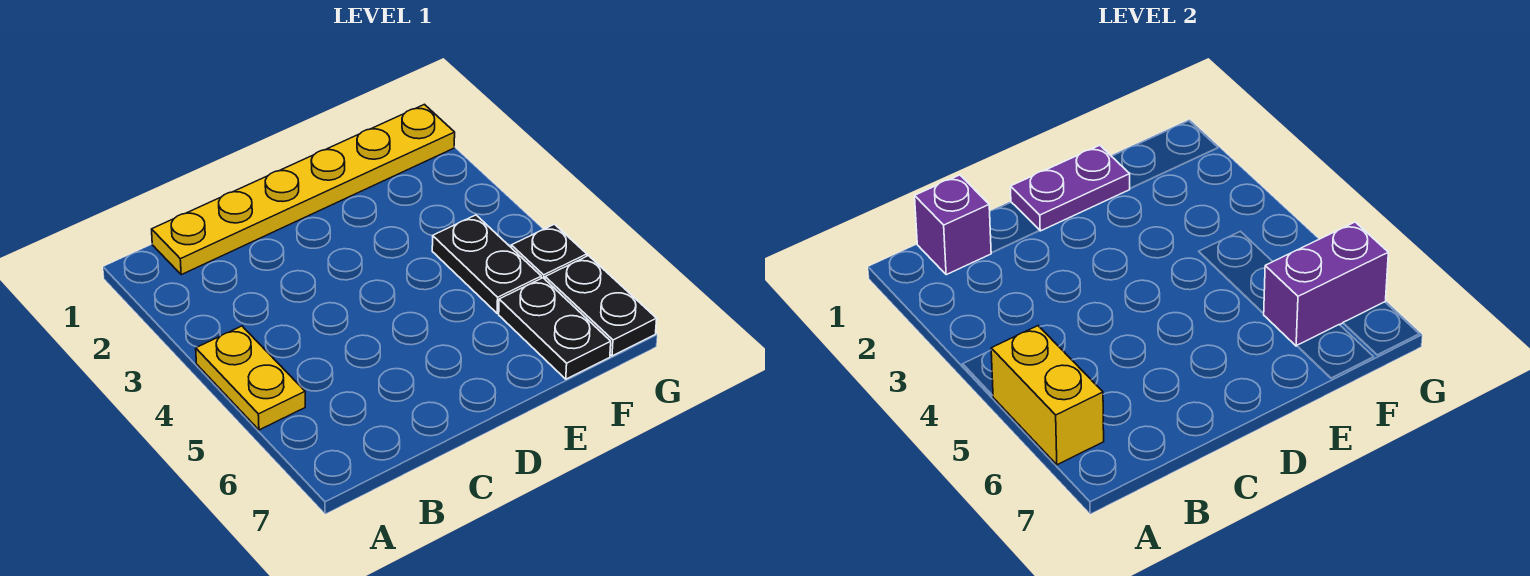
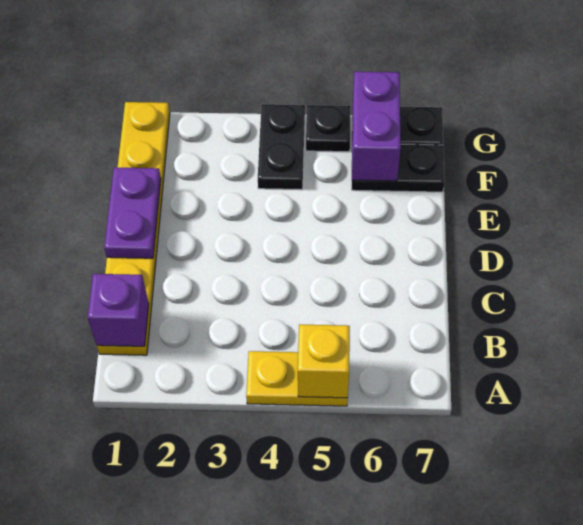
yellow 1x2 brick [991,326,1104,465] -> yellow 1x1 brick [298,324,350,398]
black 1x2 plate [432,215,541,313] -> black 1x2 plate turned to [258,104,305,190]

